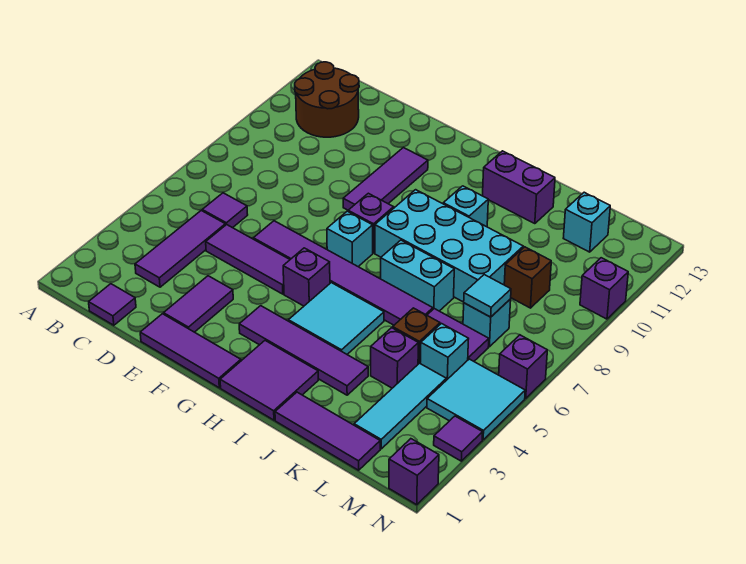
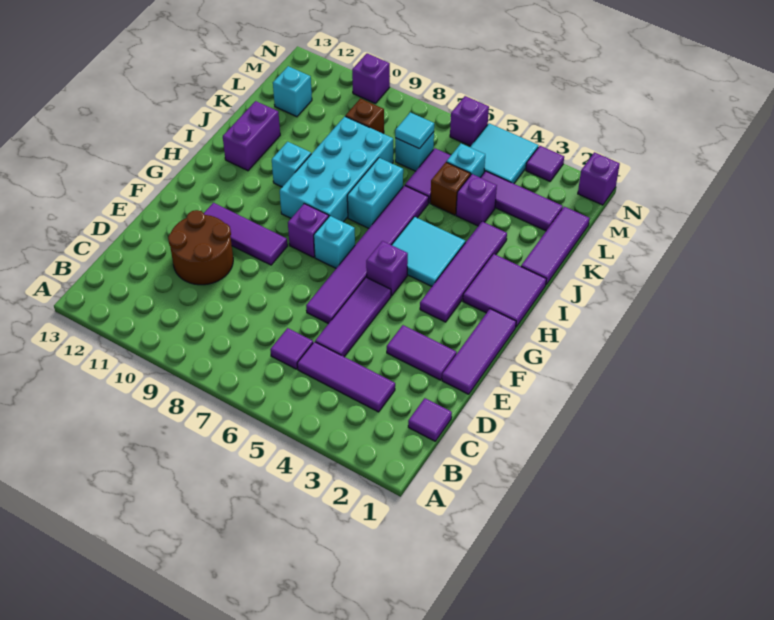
brown 2x2 round brick [295,62,359,137] -> brown 2x2 round brick moved to [168,210,233,285]
cyan 1x3 tile [354,363,446,449] -> purple 1x3 tile [480,171,563,231]

